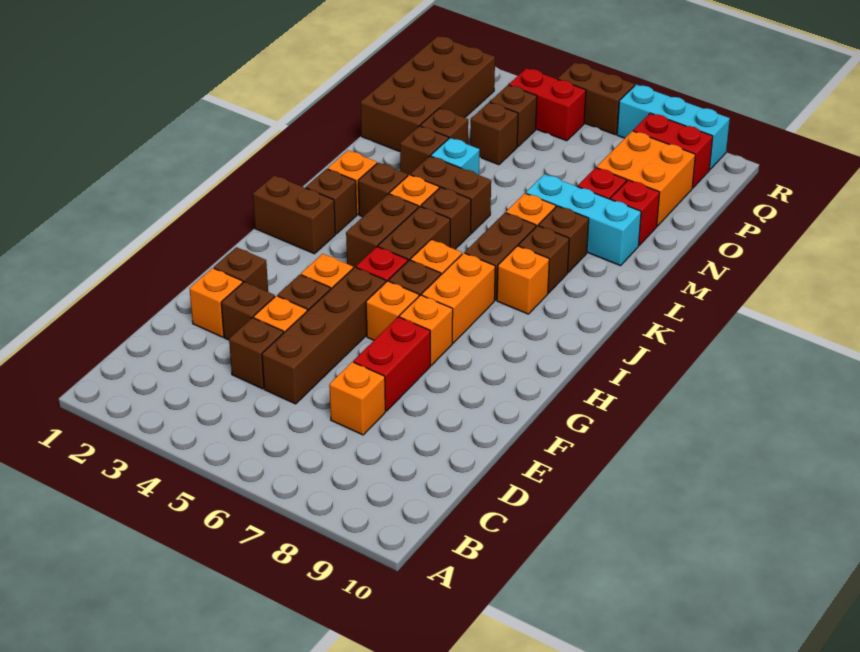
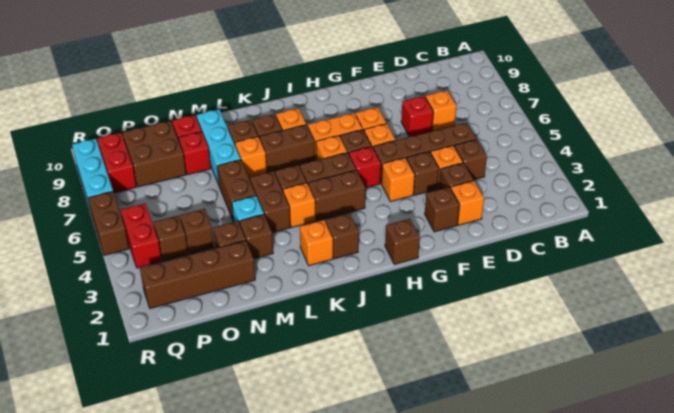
red 1x2 brick [353,317,430,411] -> red 1x1 brick [401,96,433,137]
brown 1x2 brick [253,175,335,254] -> brown 1x2 brick moved to [217,160,256,222]
brown 1x1 brick [358,163,408,217] -> brown 1x1 brick moved to [385,219,420,265]
brown 2x4 brick [360,36,495,152] -> brown 1x4 brick [140,240,255,309]
orange 2x2 brick [596,131,695,226] -> brown 2x2 brick [123,121,186,187]

